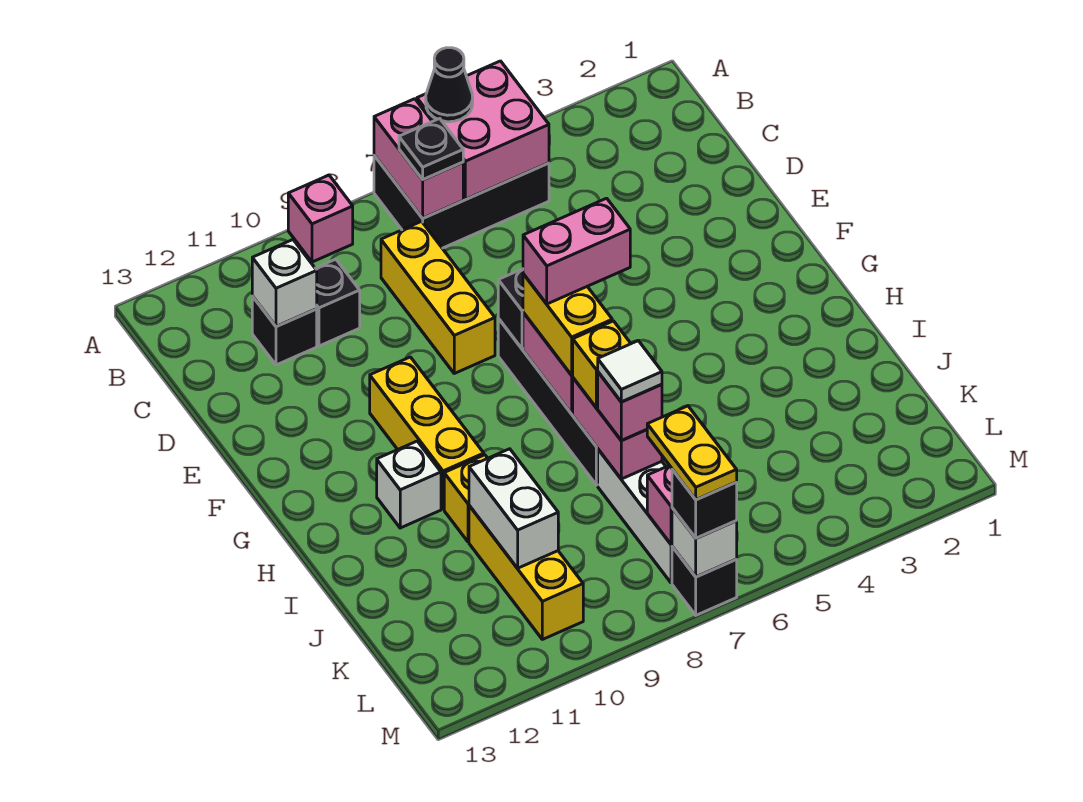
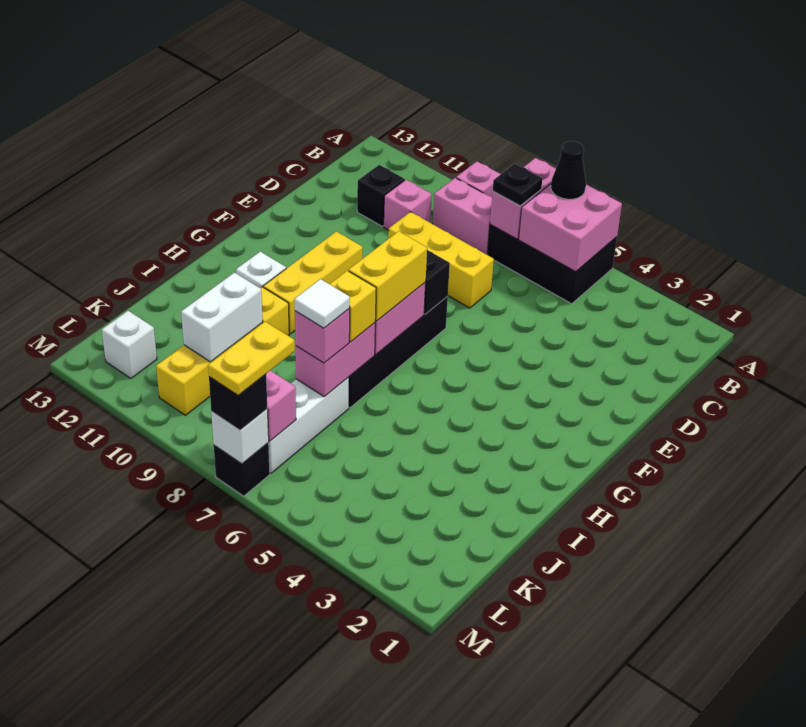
yellow 1x3 brick [381,221,495,373] -> yellow 1x3 brick turned to [388,212,494,308]
black 1x1 brick [315,259,360,346] -> pink 1x1 brick [384,180,432,230]
white 1x1 brick [252,240,317,327] -> white 1x1 brick moved to [102,311,157,378]
pink 1x2 brick [523,198,630,304] -> pink 1x2 brick moved to [433,178,492,255]

